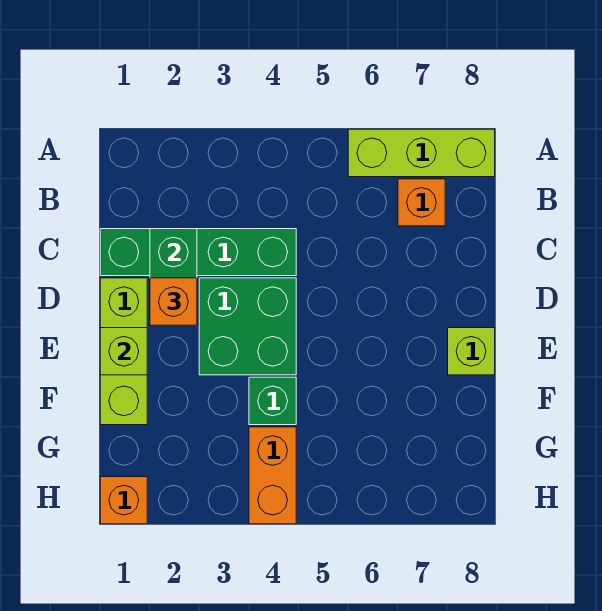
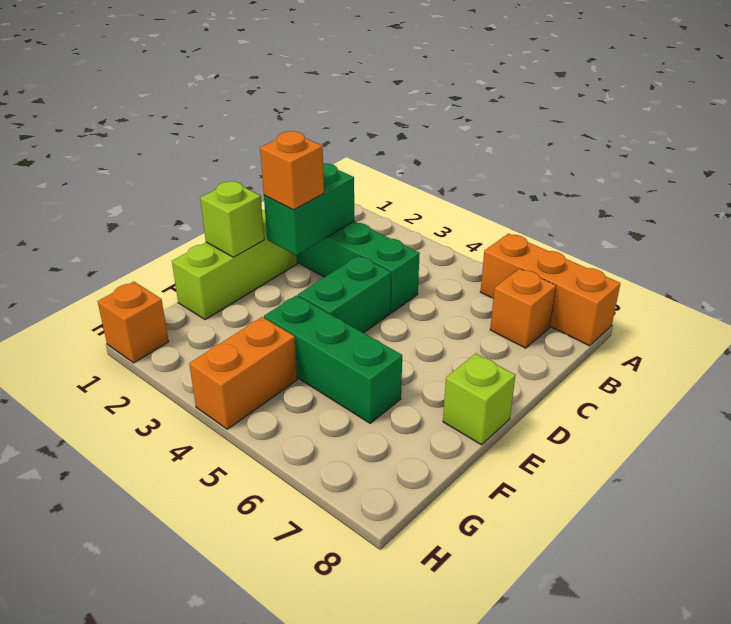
lime 1x3 brick [348,129,495,177] -> orange 1x3 brick [480,234,621,346]
green 2x2 brick [199,278,296,375] -> green 1x2 brick [298,256,391,333]
green 1x1 brick [249,377,296,425] -> green 1x3 brick [264,295,402,423]

